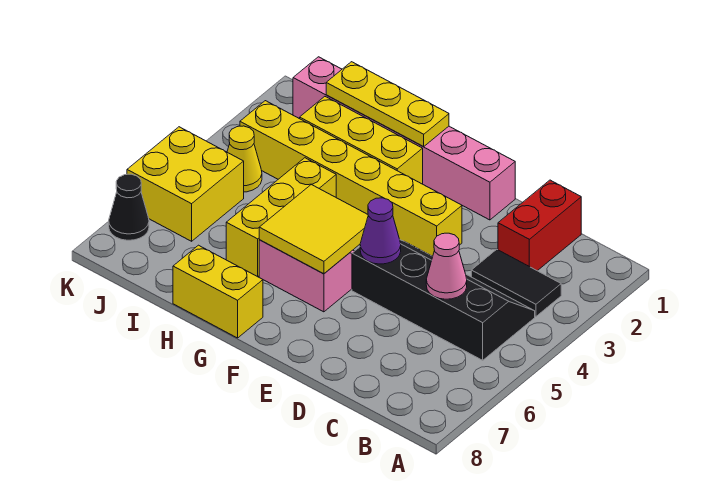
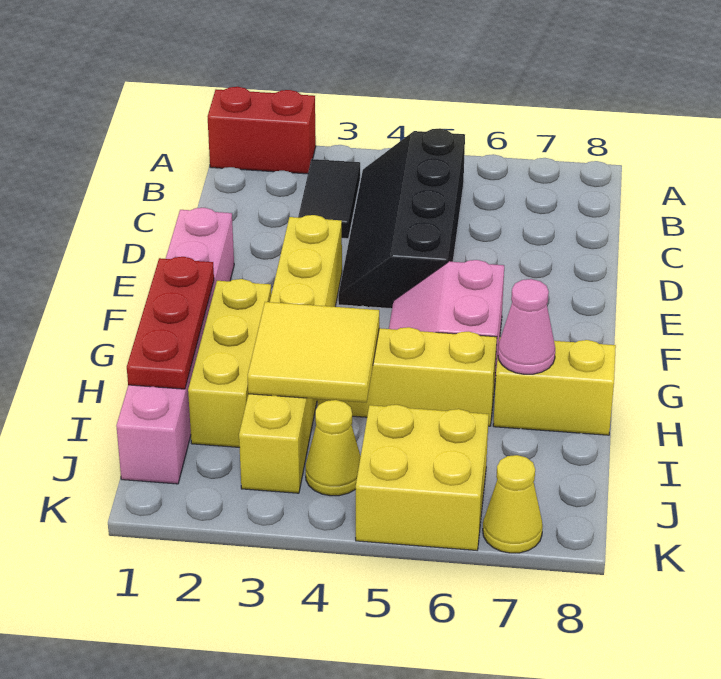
red 1x2 brick [498,180,581,271] -> red 1x2 brick moved to [208,87,316,174]
pink 1x1 cone [426,233,467,299] -> pink 1x1 cone moved to [498,279,555,374]
purple 1x1 cone [360,198,401,264] -> none
yellow 2x2 tile [259,184,368,274] -> yellow 2x2 tile moved to [248,302,379,402]
yellow 1x3 plate [326,62,449,147] -> red 1x3 plate [127,257,214,389]
yellow 1x2 brick [173,245,263,338] -> yellow 1x2 brick turned to [493,337,616,435]
black 1x1 cone [109,174,149,240] -> yellow 1x1 cone [483,455,543,553]

